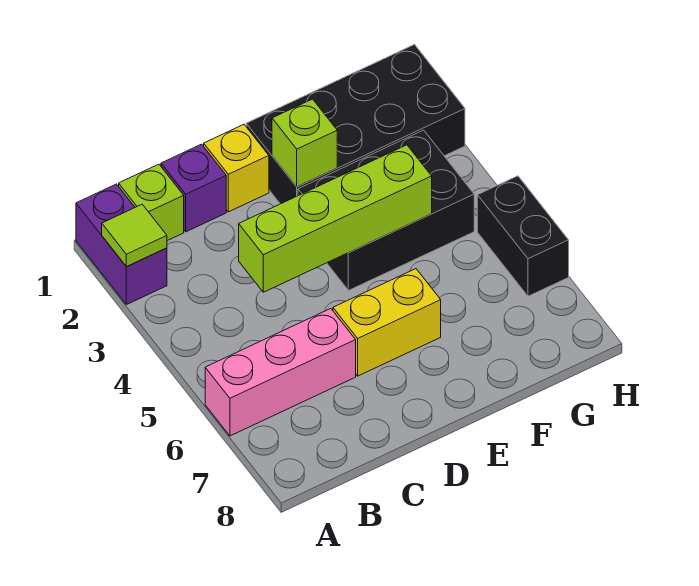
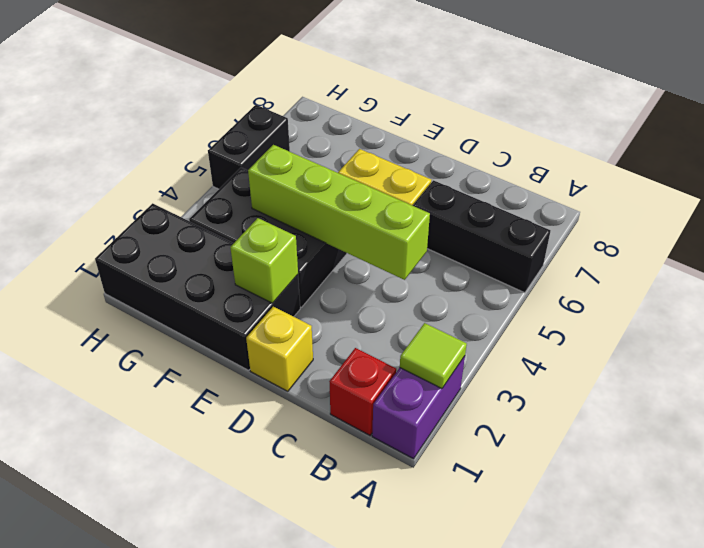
pink 1x3 brick [205,309,356,436] -> black 1x3 brick [413,180,551,293]
lime 1x1 brick [119,164,184,241] -> red 1x1 brick [329,348,396,435]
purple 1x1 brick [161,144,226,232] -> none

